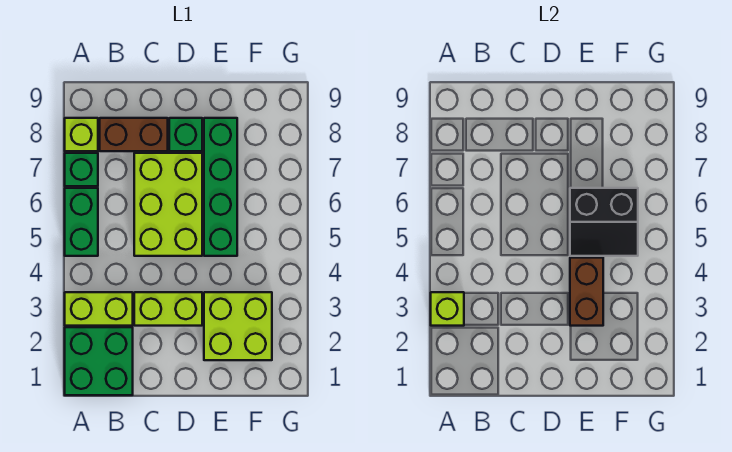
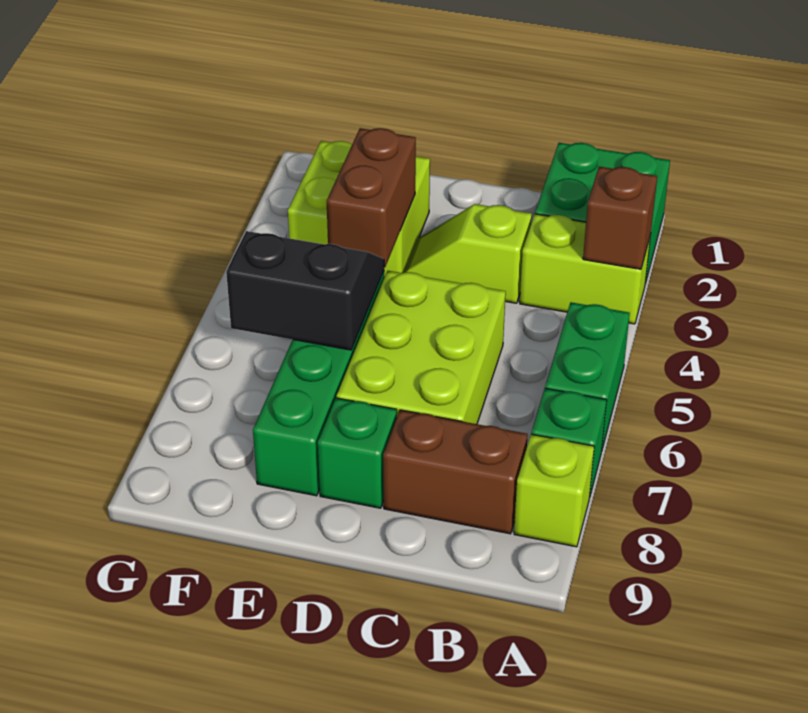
lime 1x1 brick [431,292,464,326] -> brown 1x1 brick [583,166,657,269]
lime 1x2 brick [134,292,202,326] -> lime 1x2 slope [405,204,532,303]

